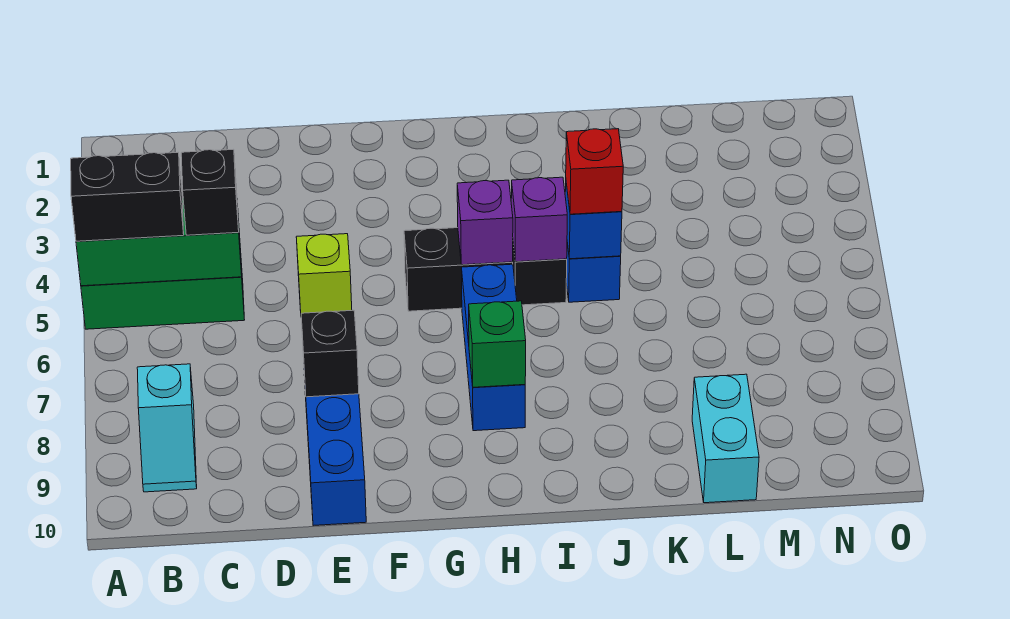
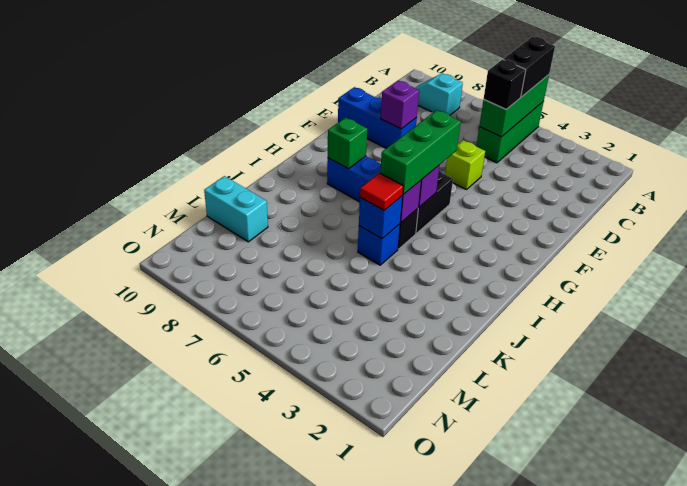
black 1x1 brick [301,310,359,397] -> purple 1x1 brick [380,80,419,129]
none -> green 1x3 brick [380,110,461,194]
red 1x1 brick [566,129,623,214] -> red 1x1 tile [360,173,403,210]

